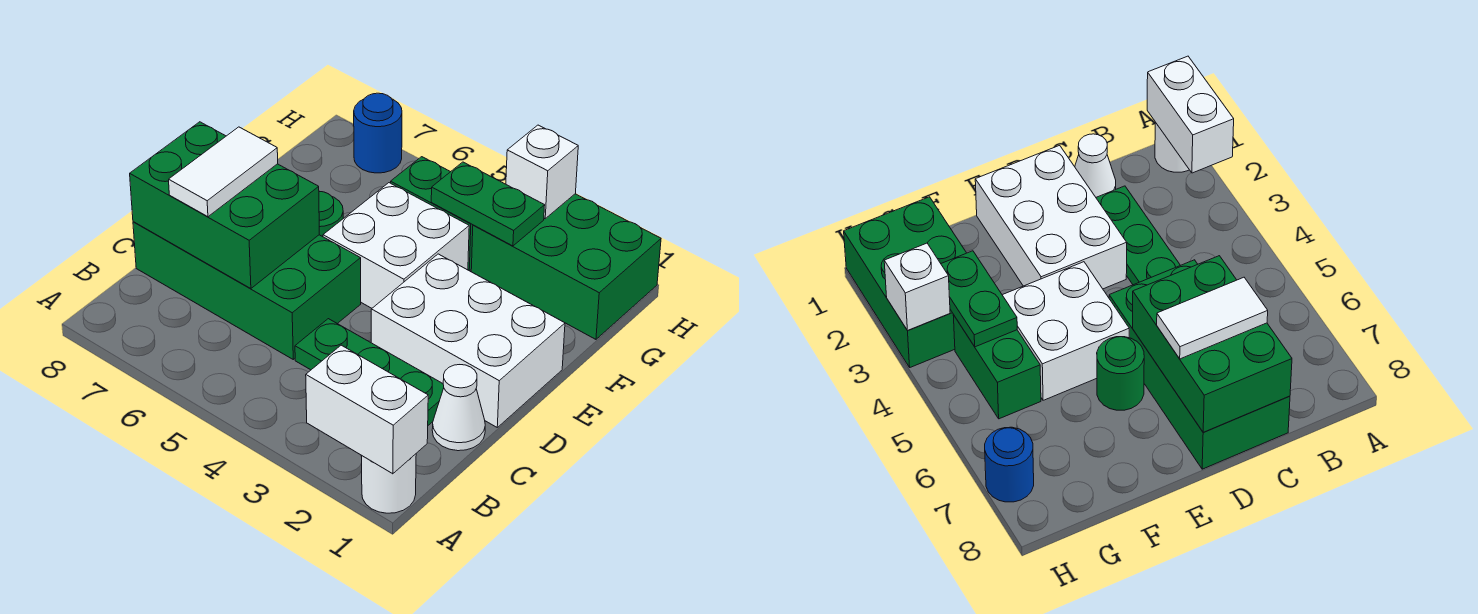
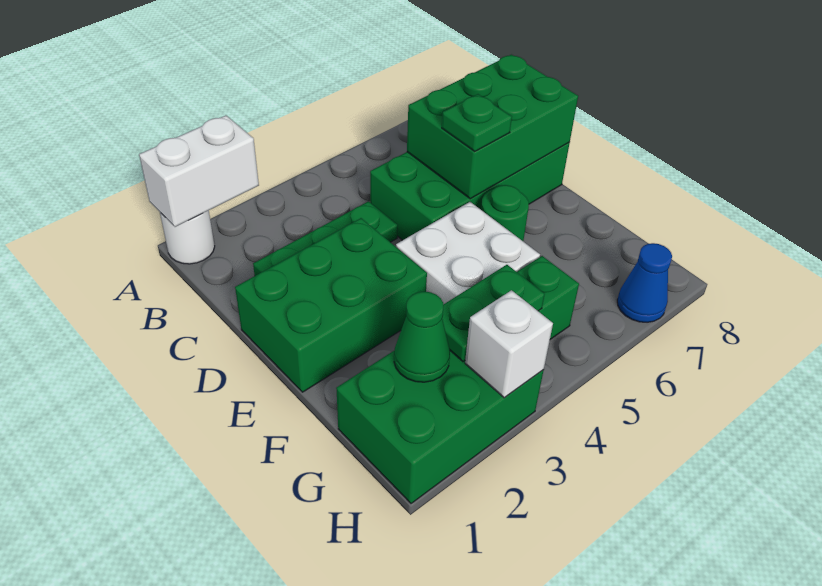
white 1x1 cone [432,365,485,451] -> none
white 1x2 tile [169,127,278,217] -> none
white 2x3 brick [371,254,565,427] -> green 2x3 brick [235,218,427,392]
none -> green 1x1 plate [442,94,512,152]
none -> green 1x1 cone [394,292,450,382]
blue 1x1 round brick [354,93,402,173] -> blue 1x1 cone [617,243,672,322]

